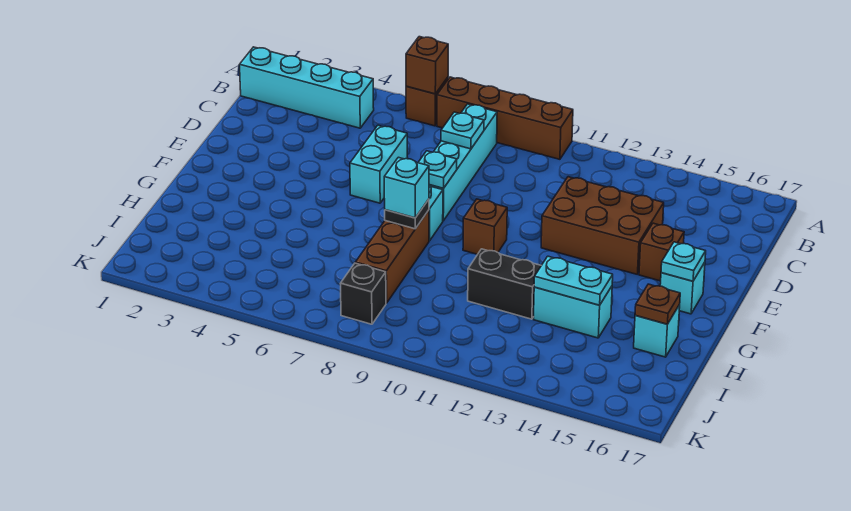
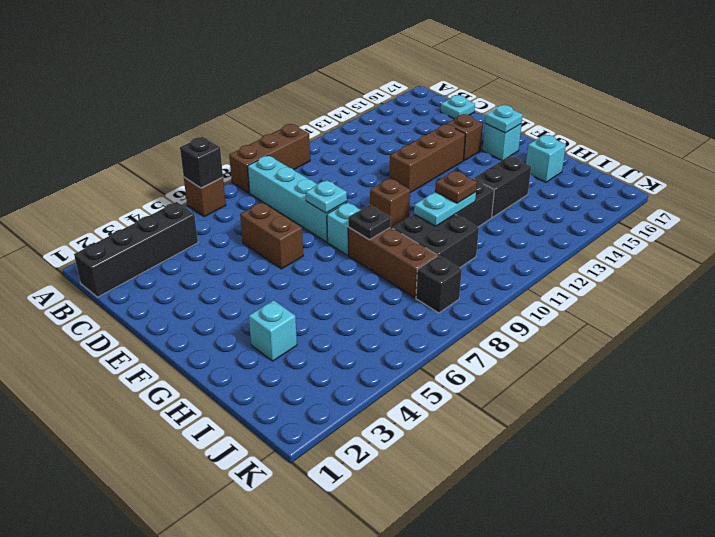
brown 1x1 brick [406,37,448,94] -> black 1x1 brick [180,137,223,188]
brown 1x4 brick [437,77,573,159] -> brown 1x3 brick [229,124,310,193]
cyan 1x4 brick [240,47,374,128] -> black 1x4 brick [74,202,198,297]
cyan 1x1 plate [441,112,484,149] -> cyan 1x1 plate moved to [440,95,475,119]
cyan 1x2 brick [350,125,408,203] -> brown 1x2 brick [240,202,303,269]
brown 2x3 brick [541,177,664,274] -> brown 1x3 brick [389,124,465,193]
cyan 1x1 brick [384,157,429,218] -> cyan 1x1 brick moved to [249,300,297,361]
none -> black 2x2 brick [393,214,479,268]
cyan 1x2 brick [533,286,612,338] -> black 1x2 brick [474,156,531,217]
cyan 1x2 plate [534,256,613,305] -> cyan 1x2 plate moved to [414,192,476,226]
brown 1x1 plate [635,284,680,324] -> brown 1x1 plate moved to [435,170,477,203]

